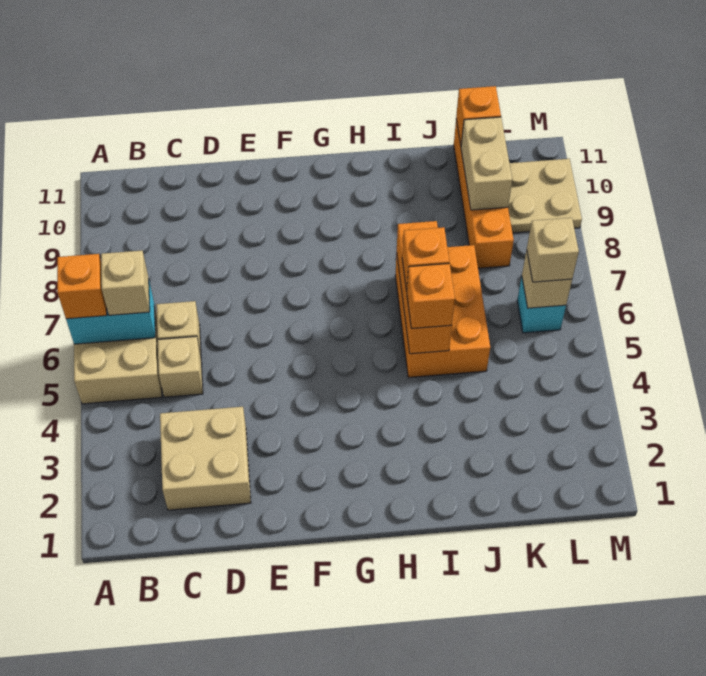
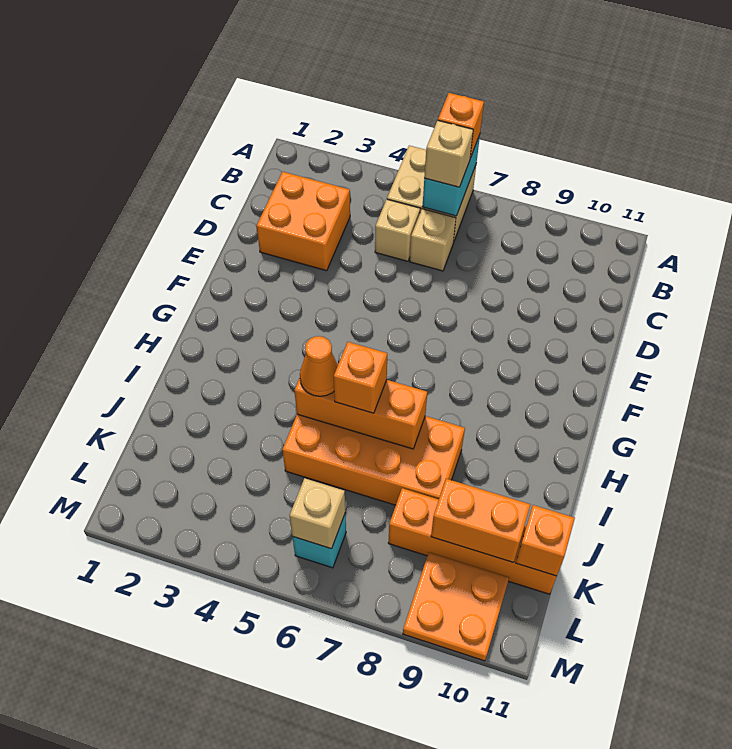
tan 2x2 brick [160,407,251,510] -> orange 2x2 brick [257,172,350,271]
orange 2x3 brick [395,245,490,378] -> orange 2x4 brick [282,414,465,505]
orange 1x1 brick [407,263,455,329] -> orange 1x1 cone [300,336,338,396]
tan 1x2 brick [461,117,512,210] -> orange 1x2 brick [431,479,531,562]
tan 1x1 brick [527,218,579,282] -> none
tan 2x2 plate [508,159,582,233] -> orange 2x2 plate [403,552,509,661]

